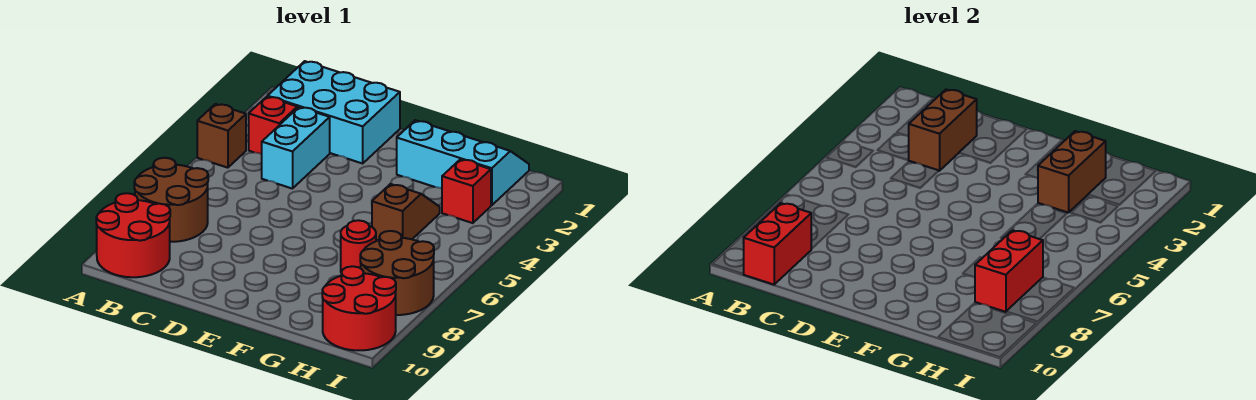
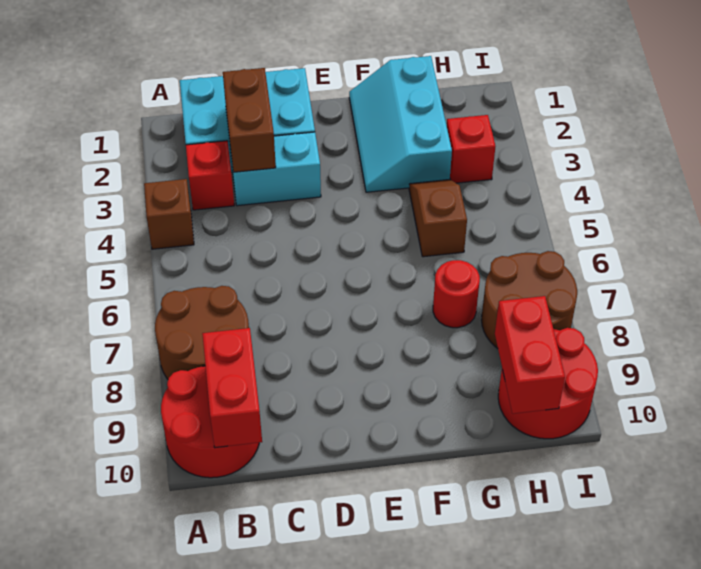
cyan 1x2 brick [262,107,330,189] -> cyan 1x2 brick turned to [230,132,321,206]
cyan 2x3 slope [397,120,529,205] -> cyan 2x3 slope turned to [349,56,452,192]
brown 1x2 brick [1038,131,1106,213] -> none
red 1x2 brick [975,230,1043,312] -> red 1x2 brick moved to [495,296,565,414]

